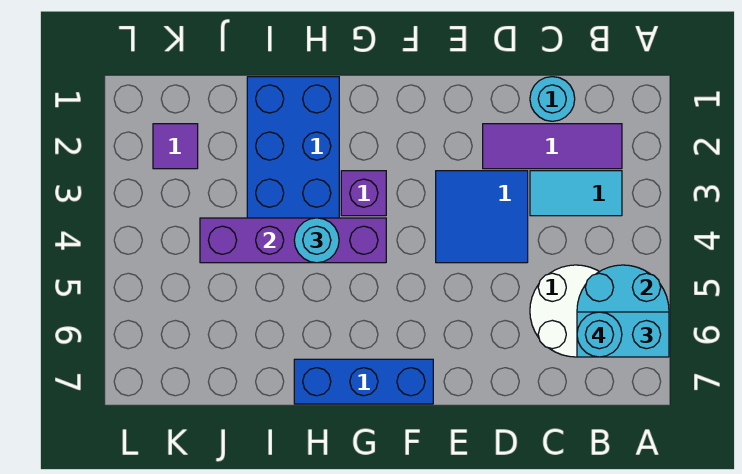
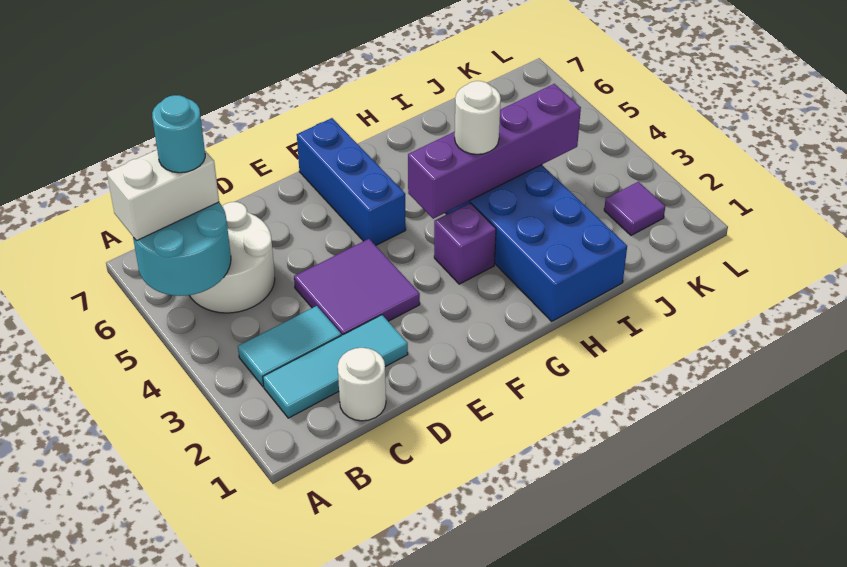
cyan 1x2 brick [577,312,669,357] -> white 1x2 brick [107,150,219,241]
purple 1x3 tile [483,124,622,169] -> cyan 1x3 tile [263,315,408,418]
cyan 1x1 round brick [530,77,575,121] -> white 1x1 round brick [338,348,386,421]
blue 2x2 tile [436,171,528,263] -> purple 2x2 tile [294,239,420,336]
blue 1x3 brick [294,359,433,404] -> blue 1x3 brick turned to [297,118,406,245]
cyan 1x1 round brick [294,218,339,263] -> white 1x1 round brick [455,81,501,154]

